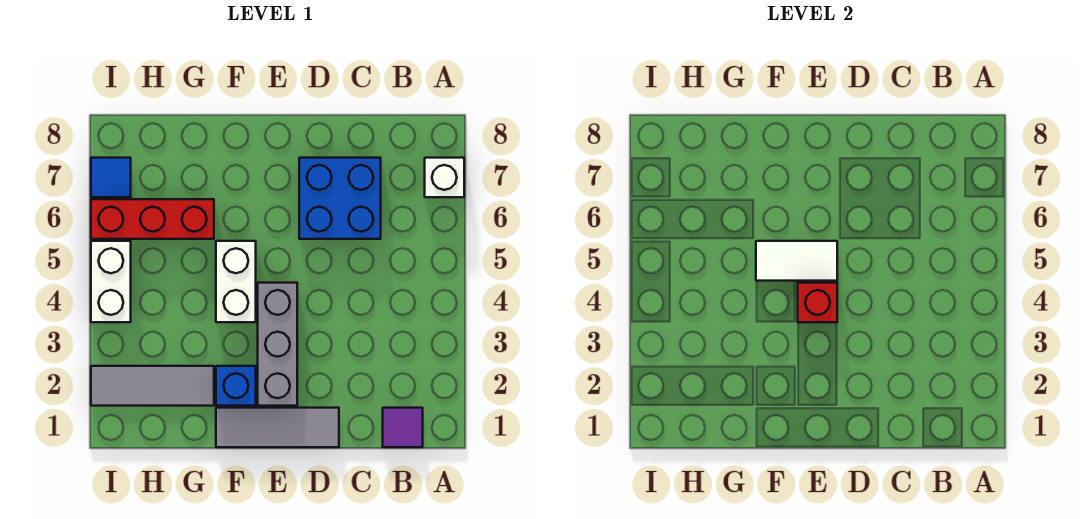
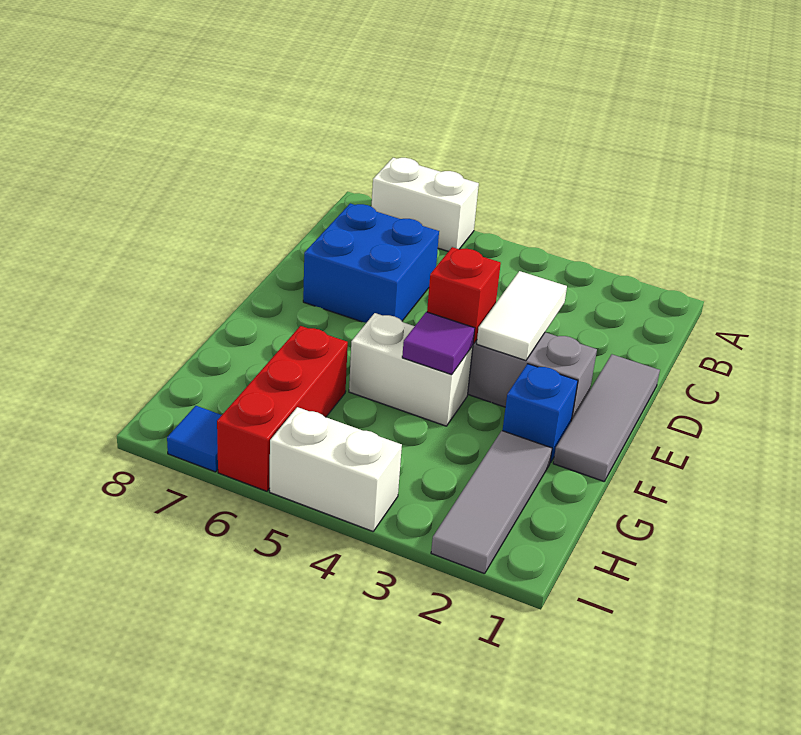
white 1x1 brick [425,158,464,197] -> white 1x2 brick [372,158,479,251]
purple 1x1 tile [383,408,423,447] -> purple 1x1 tile moved to [402,312,475,375]
white 1x2 tile [756,241,837,281] -> white 1x2 tile moved to [477,271,567,361]

